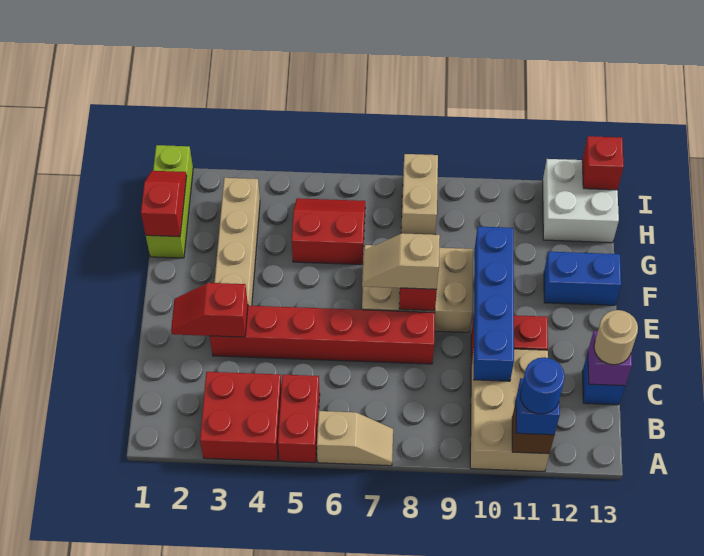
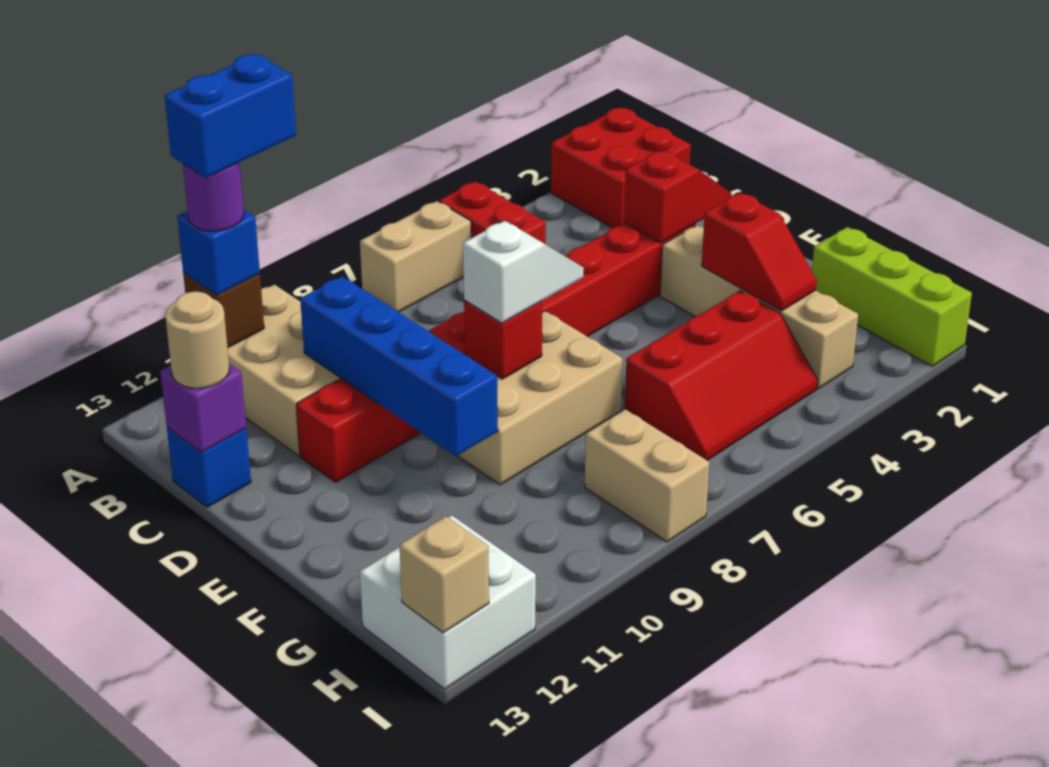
red 2x2 brick [200,372,282,461] -> red 2x2 brick moved to [551,107,691,228]
tan 1x2 slope [317,411,393,466] -> tan 1x2 brick [360,201,471,312]
blue 1x1 round brick [520,357,565,414] -> purple 1x1 round brick [183,162,244,231]
tan 1x2 slope [362,233,440,289] -> white 1x2 slope [463,221,584,323]
blue 1x2 brick [544,252,621,305] -> blue 1x2 brick moved to [165,54,296,178]
red 1x2 slope [141,171,187,237] -> red 1x2 slope moved to [702,193,817,311]
red 2x2 slope [292,198,365,265] -> red 2x3 slope [625,291,818,460]
red 1x1 brick [582,136,624,190] -> tan 1x1 brick [400,516,489,633]

